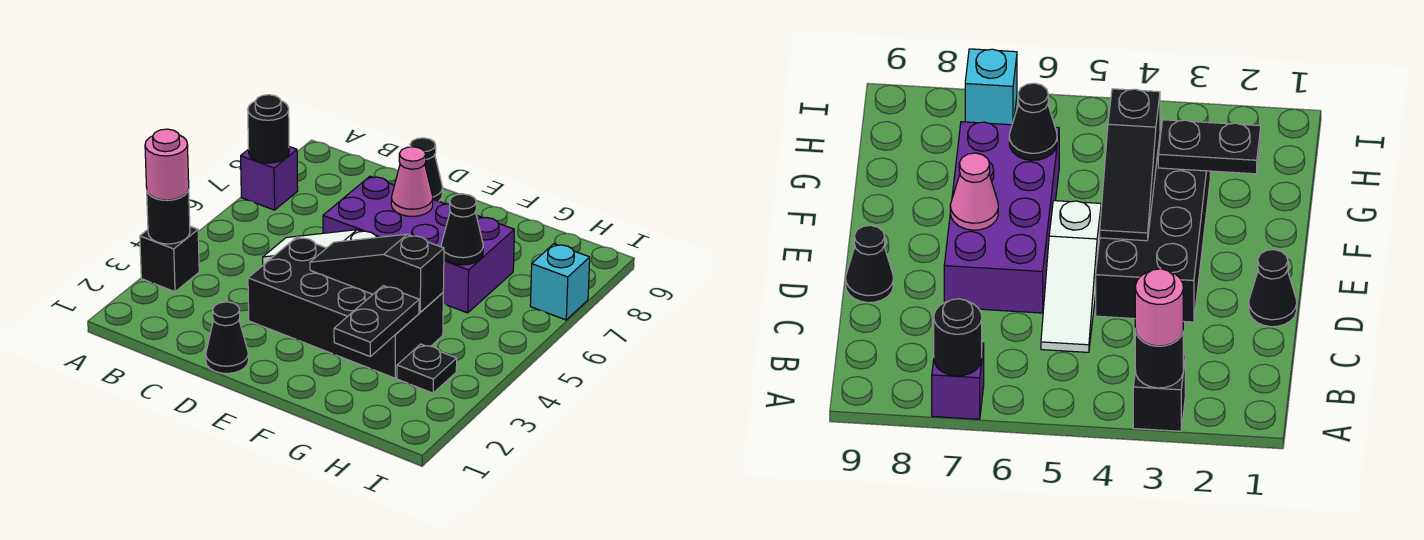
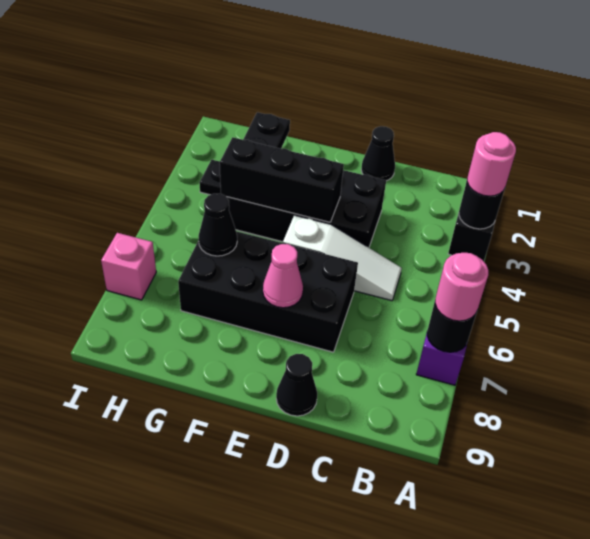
none -> pink 1x1 round brick [435,253,488,321]
purple 2x4 brick [323,176,514,313] -> black 2x4 brick [178,231,358,352]
black 1x3 slope [310,234,444,312] -> black 1x3 brick [220,137,344,222]
cyan 1x1 brick [530,244,590,320] -> pink 1x1 brick [101,233,156,300]

